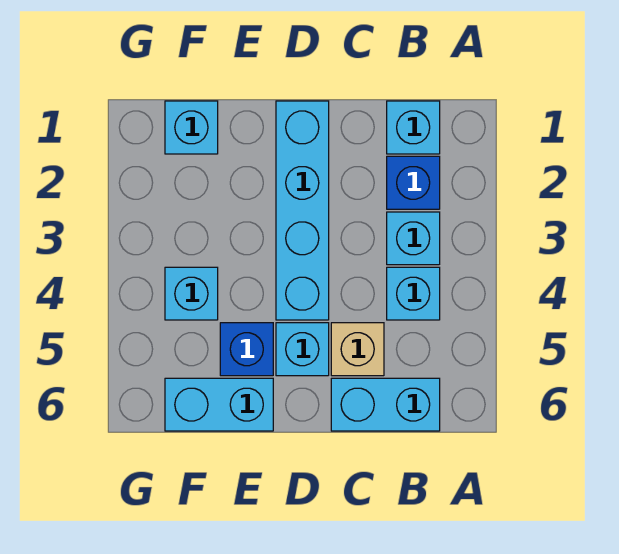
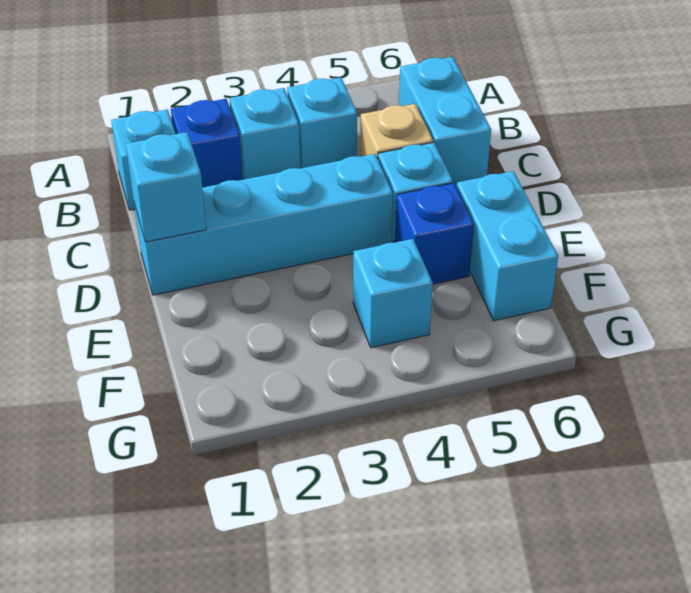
cyan 1x1 brick [165,101,218,154] -> cyan 1x1 brick moved to [126,132,206,242]

